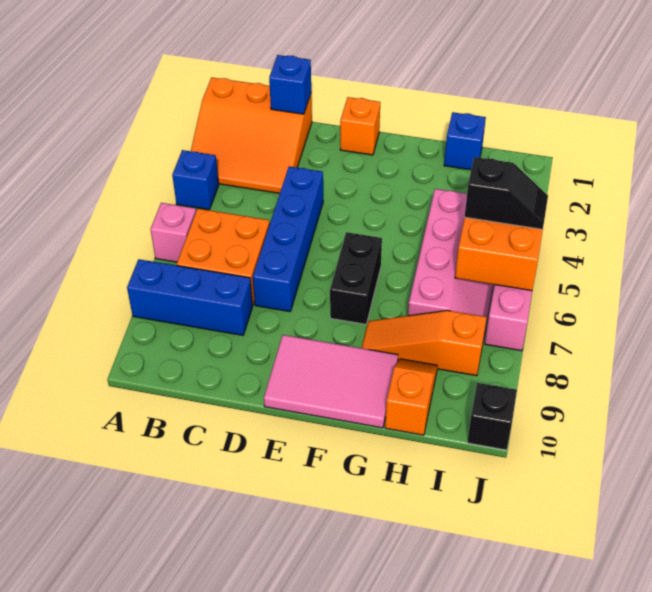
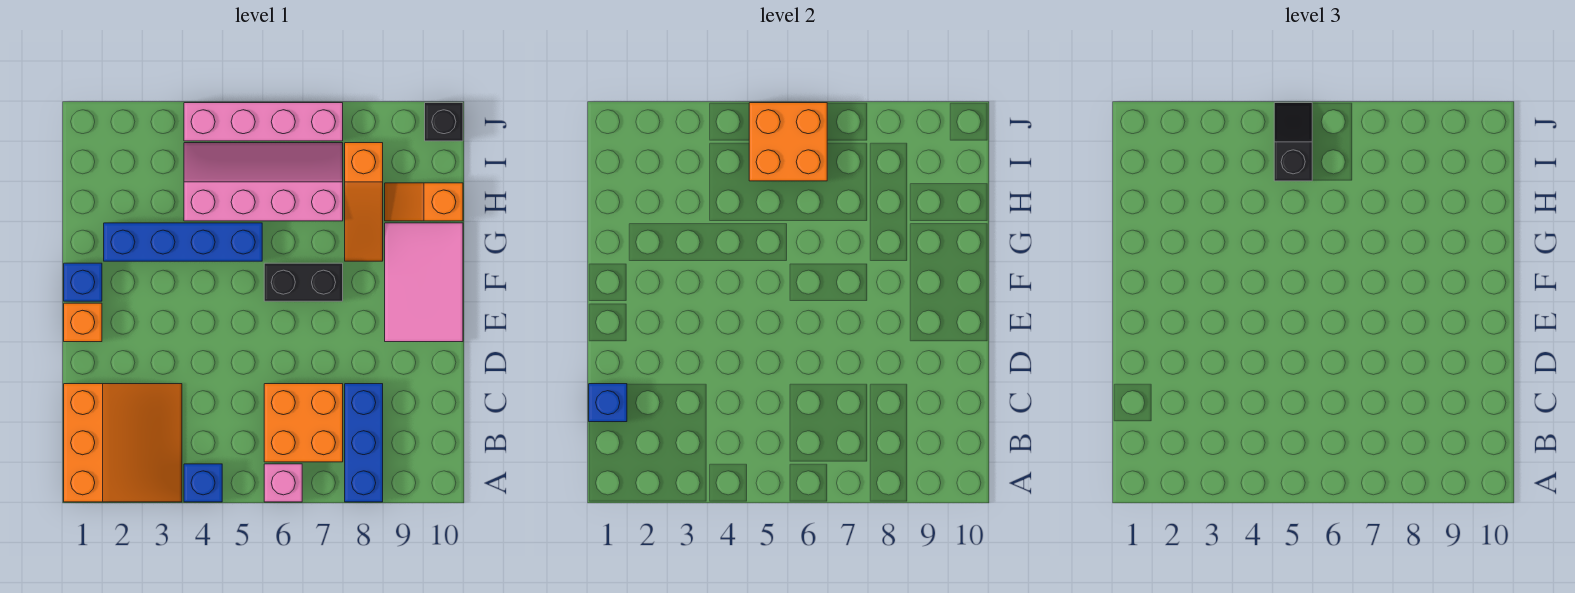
blue 1x4 brick [253,166,323,312] -> blue 1x4 brick moved to [104,223,262,261]
blue 1x1 brick [444,112,486,170] -> blue 1x1 brick moved to [64,263,102,301]

